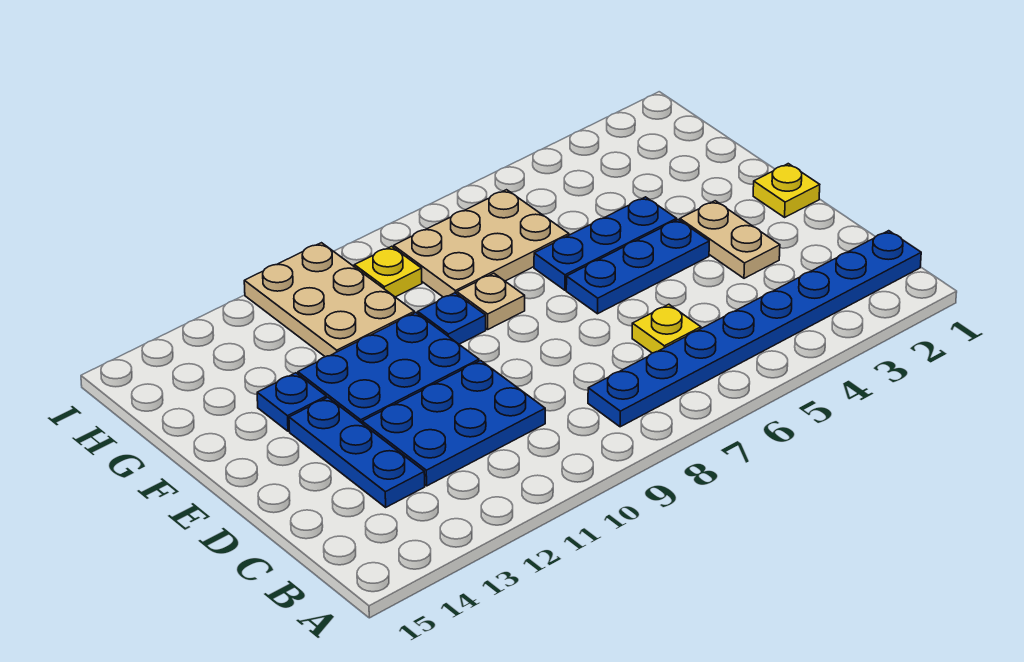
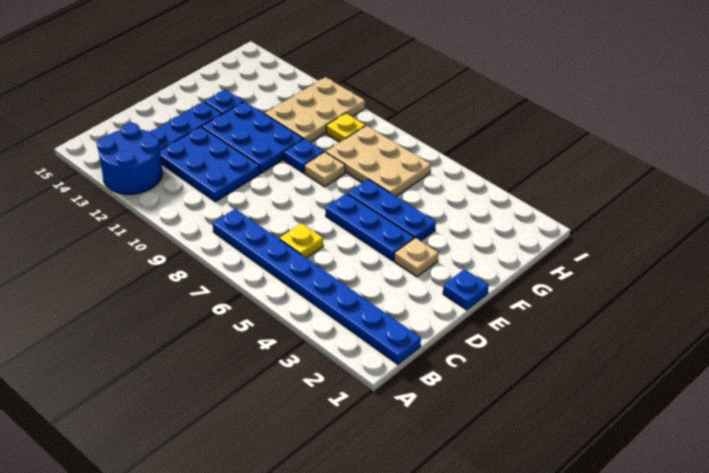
none -> blue 2x2 round brick [97,123,162,194]
tan 1x2 plate [680,201,780,278] -> tan 1x1 plate [394,238,438,277]
yellow 1x1 plate [753,164,820,217] -> blue 1x1 plate [443,269,489,310]

